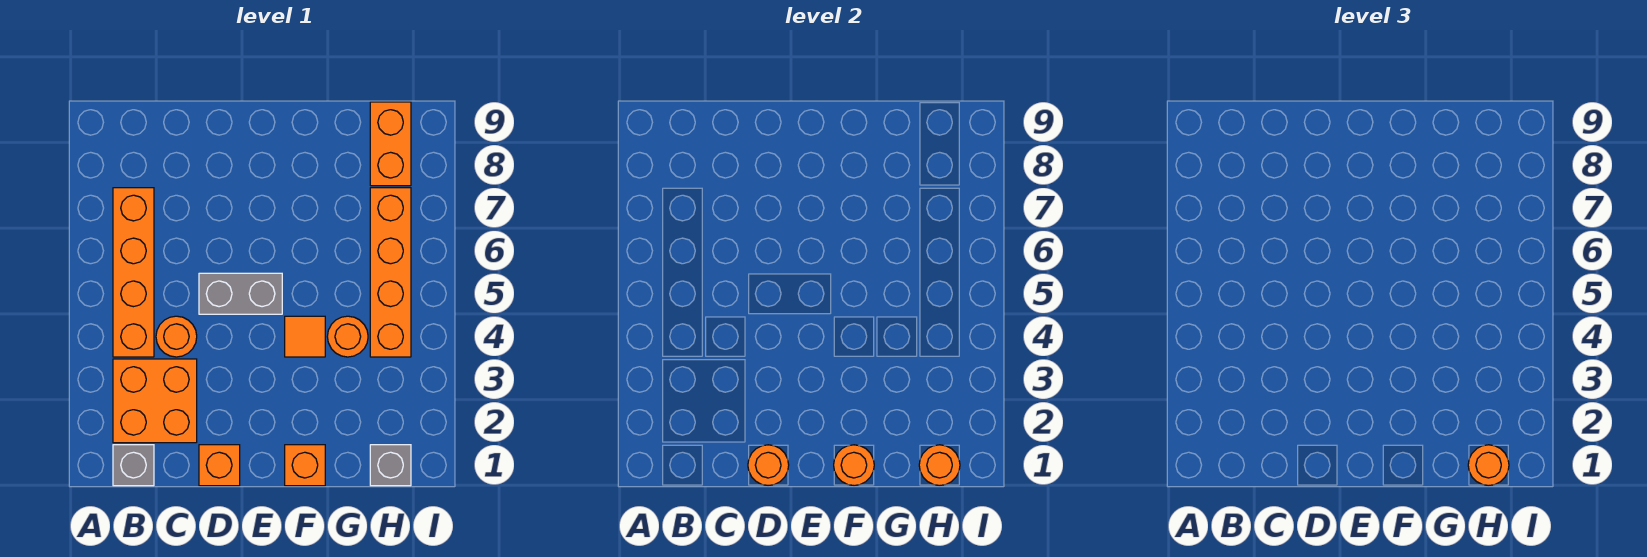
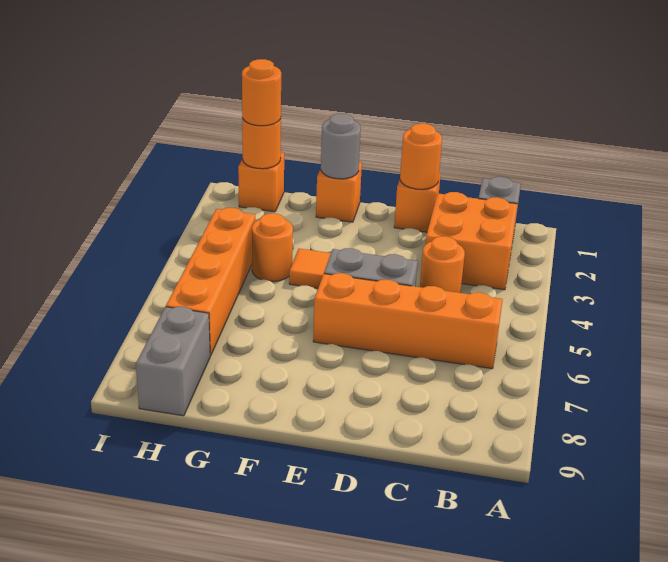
orange 1x4 brick [113,188,154,357] -> orange 1x4 brick turned to [313,273,503,369]
orange 1x1 round brick [834,445,874,486] -> grey 1x1 round brick [321,114,361,179]
grey 1x1 brick [370,445,411,486] -> orange 1x1 brick [238,152,284,212]
orange 1x2 brick [370,102,411,186] -> grey 1x2 brick [136,307,210,416]

